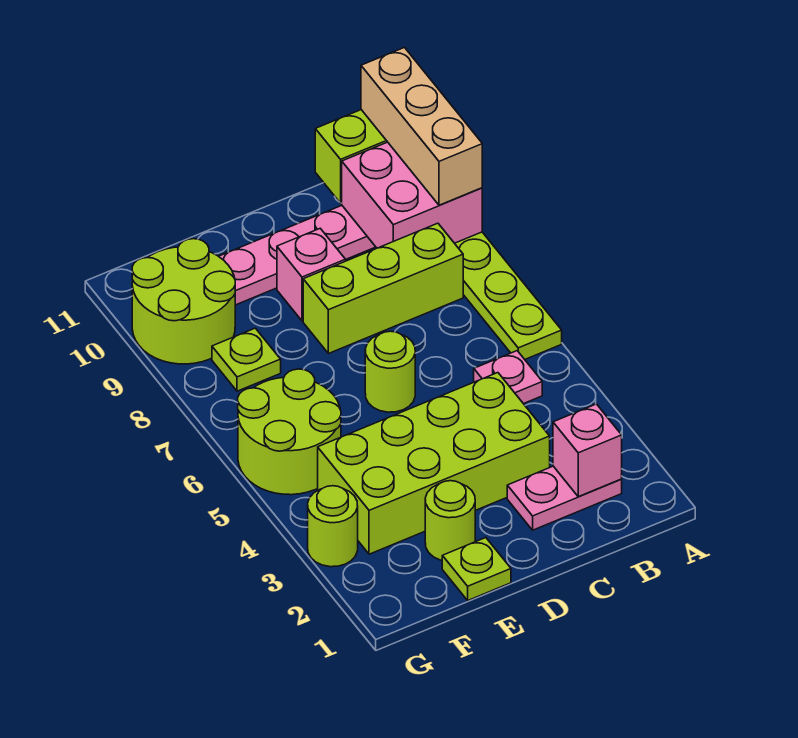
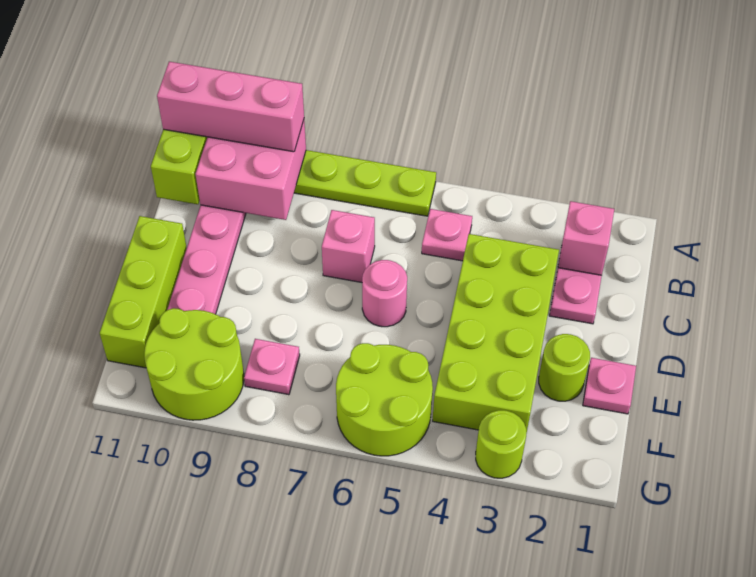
tan 1x3 brick [361,48,482,205] -> pink 1x3 brick [157,62,304,152]
lime 1x3 brick [303,223,463,354] -> lime 1x3 brick moved to [100,216,187,368]
lime 1x1 round brick [365,331,415,412] -> pink 1x1 round brick [362,260,407,327]
pink 1x1 brick [277,229,345,321] -> pink 1x1 brick moved to [322,210,375,283]
lime 1x1 plate [442,538,511,600] -> pink 1x1 plate [583,358,636,414]
lime 1x1 plate [212,328,281,391] -> pink 1x1 plate [244,339,300,395]

